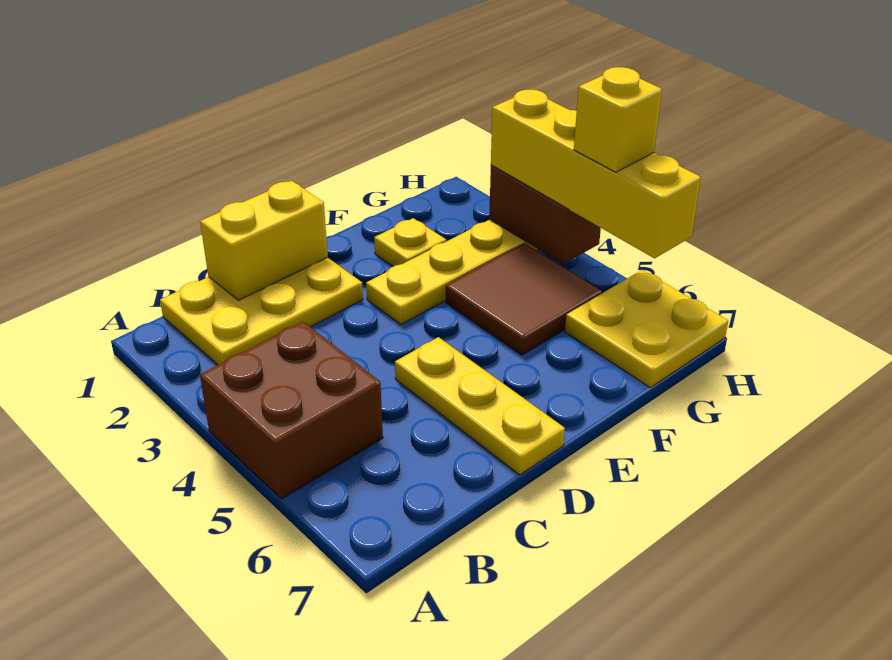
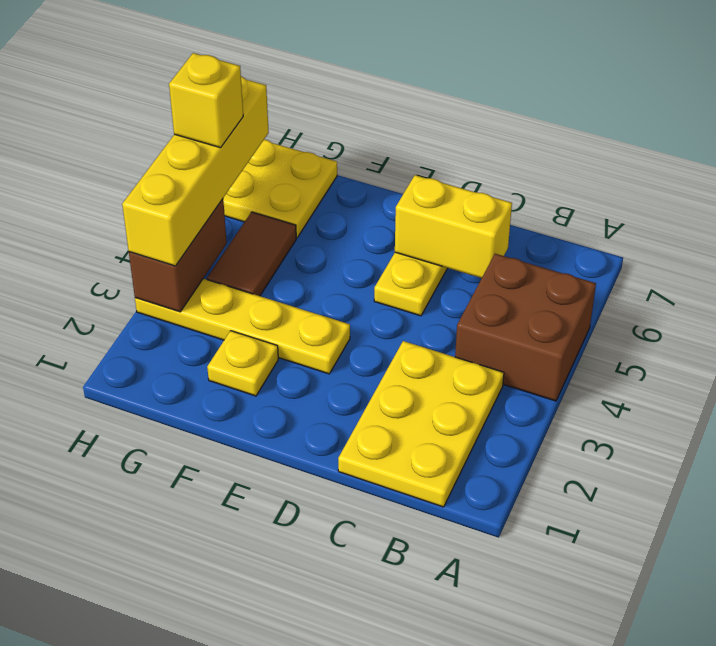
yellow 2x3 plate [160,257,363,365] -> yellow 2x3 plate turned to [338,341,504,507]
yellow 1x2 brick [200,181,328,301] -> yellow 1x2 brick moved to [395,175,512,278]
brown 2x2 tile [446,243,602,355] -> brown 1x2 tile [207,212,296,296]

